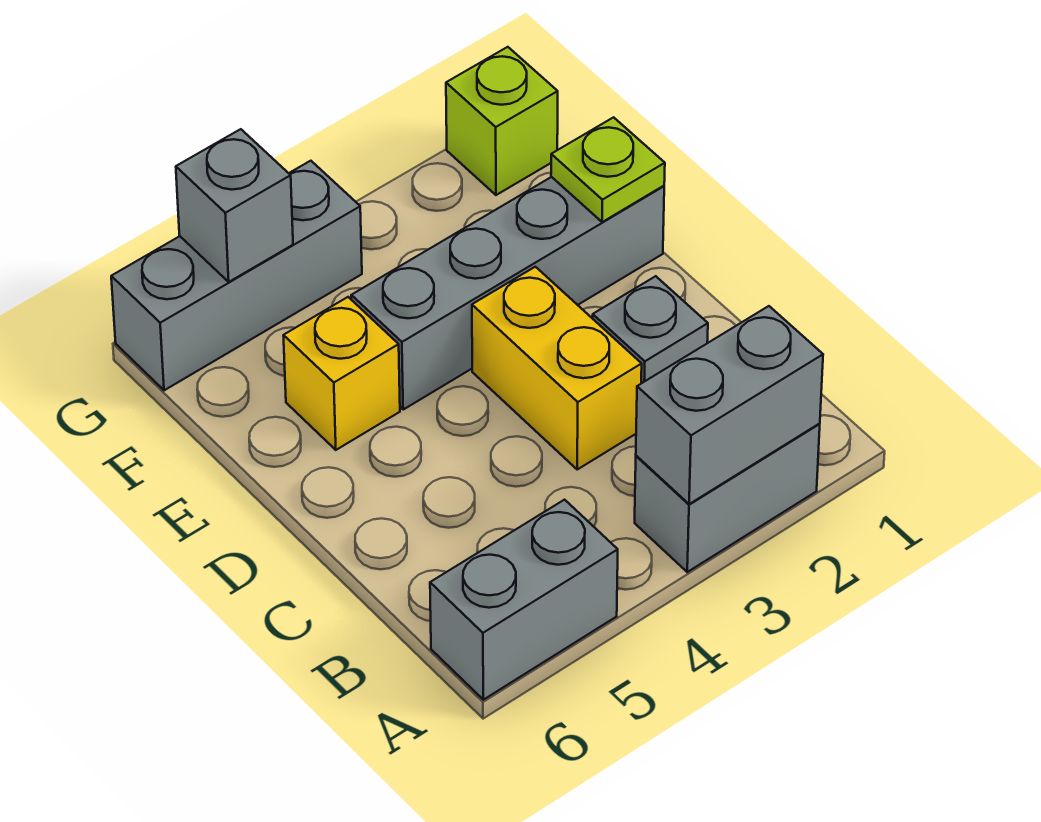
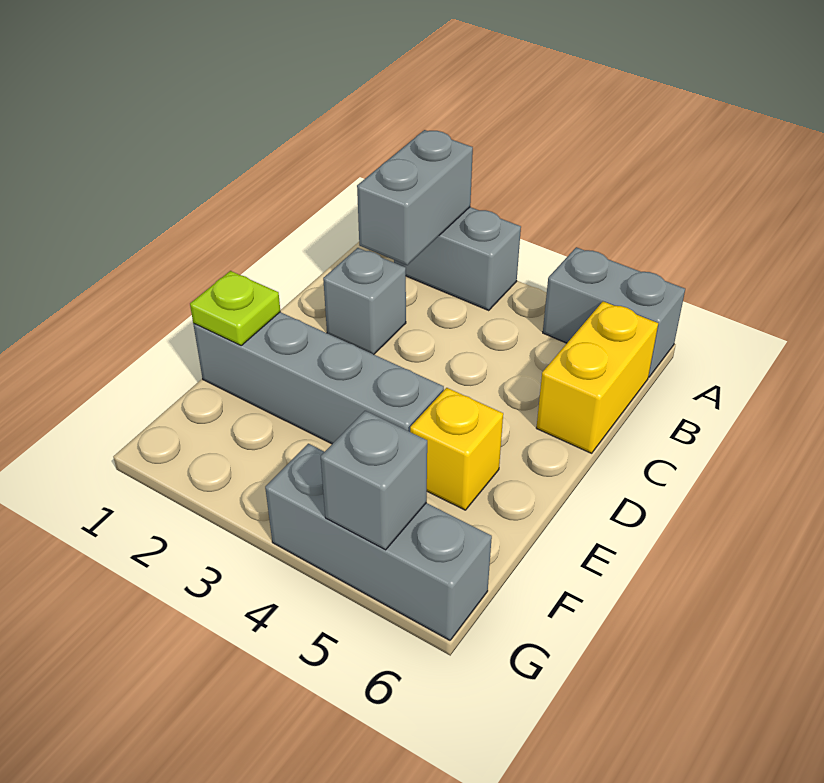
grey 1x2 brick [636,306,823,504] -> grey 1x2 brick turned to [357,130,473,265]
yellow 1x2 brick [472,267,642,469] -> yellow 1x2 brick moved to [536,301,658,453]
lime 1x1 brick [446,47,558,195] -> none

